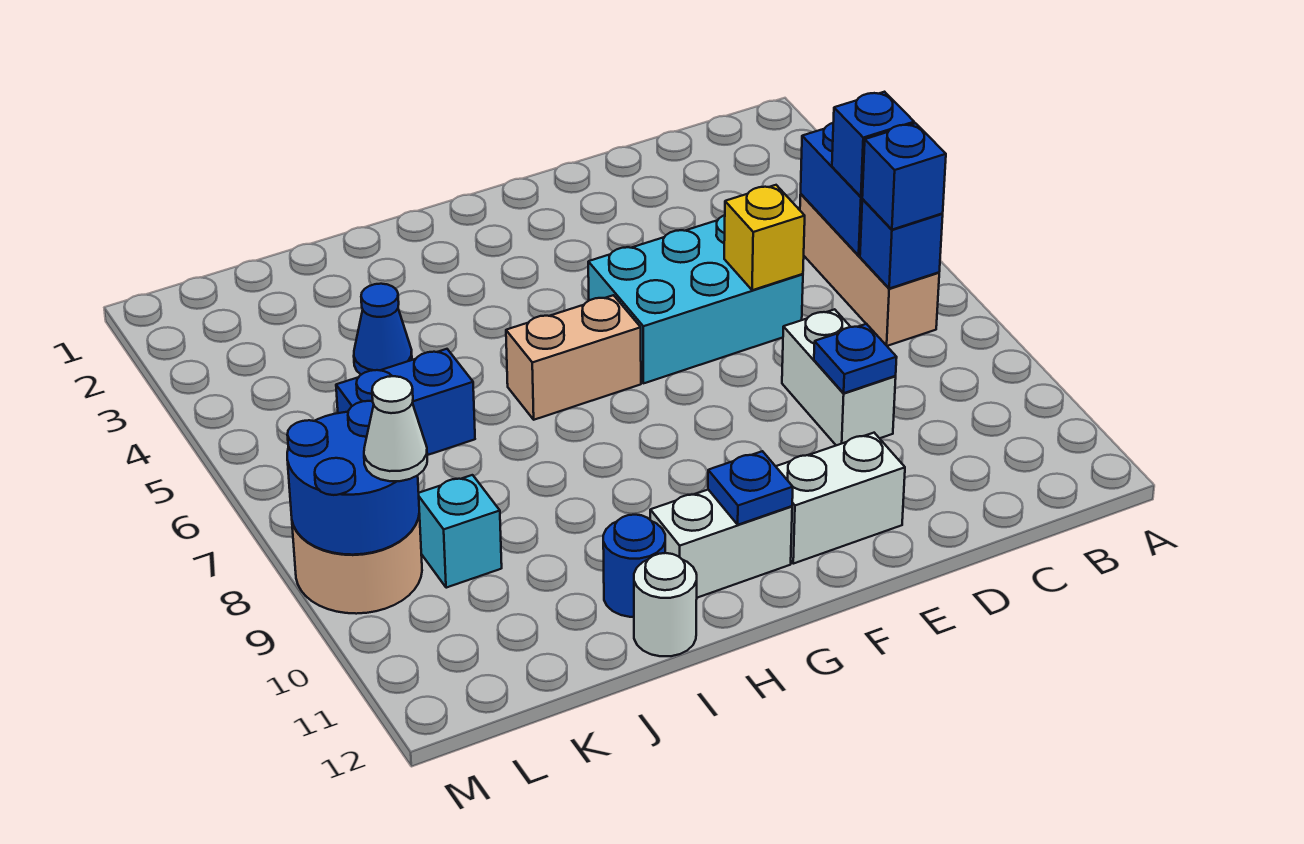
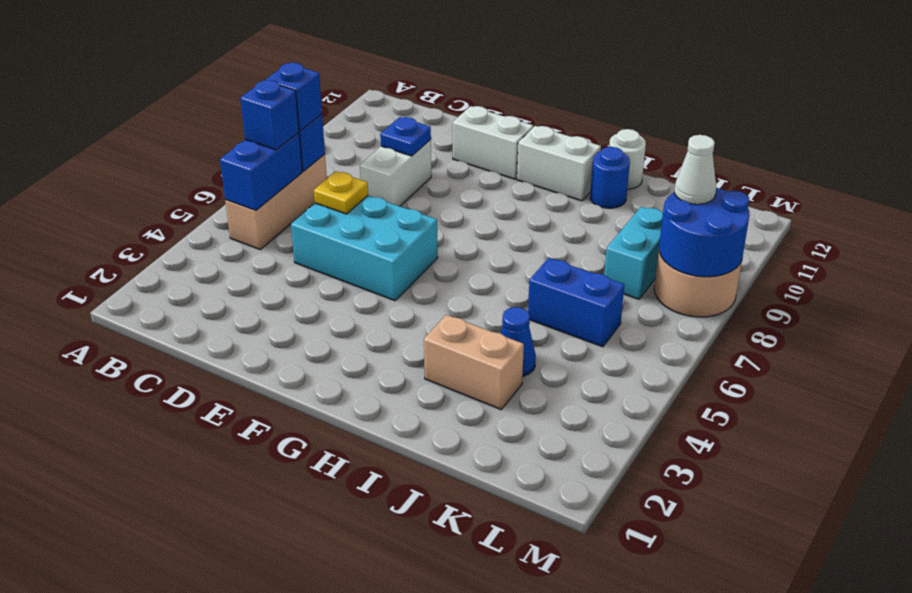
yellow 1x1 brick [724,185,805,290] -> yellow 1x1 plate [314,171,368,214]
tan 1x2 brick [506,295,641,420] -> tan 1x2 brick moved to [424,315,524,409]
blue 1x1 plate [708,451,793,525] -> none
cyan 1x1 brick [419,475,502,588] -> cyan 1x2 brick [604,207,663,299]

